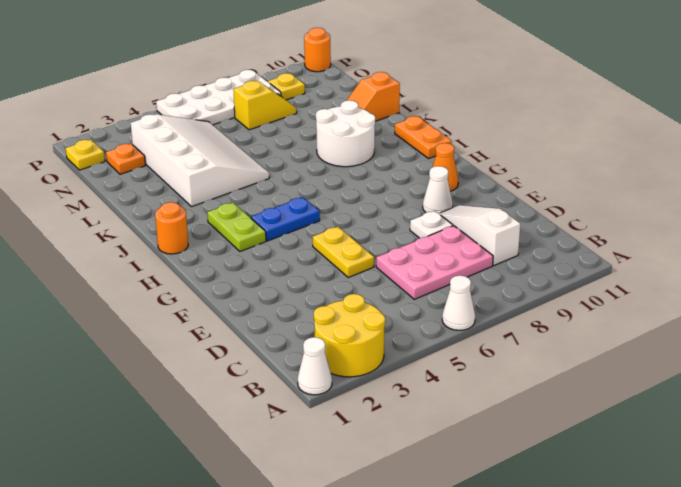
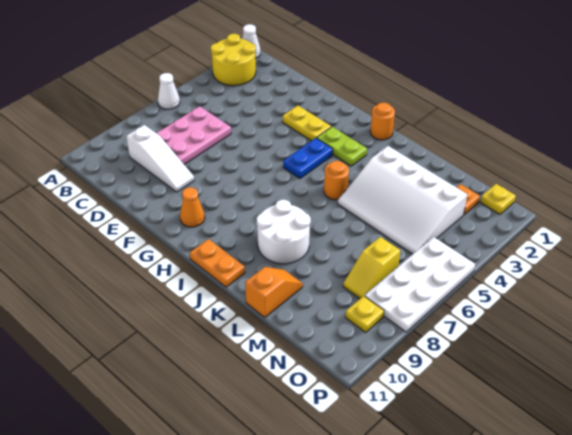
yellow 1x2 plate [313,227,374,277] -> yellow 1x2 plate moved to [283,106,331,141]
white 1x1 plate [410,211,453,238] -> none
white 1x1 cone [423,166,453,213] -> none
orange 1x1 round brick [304,28,331,72] -> orange 1x1 round brick moved to [324,161,349,200]

